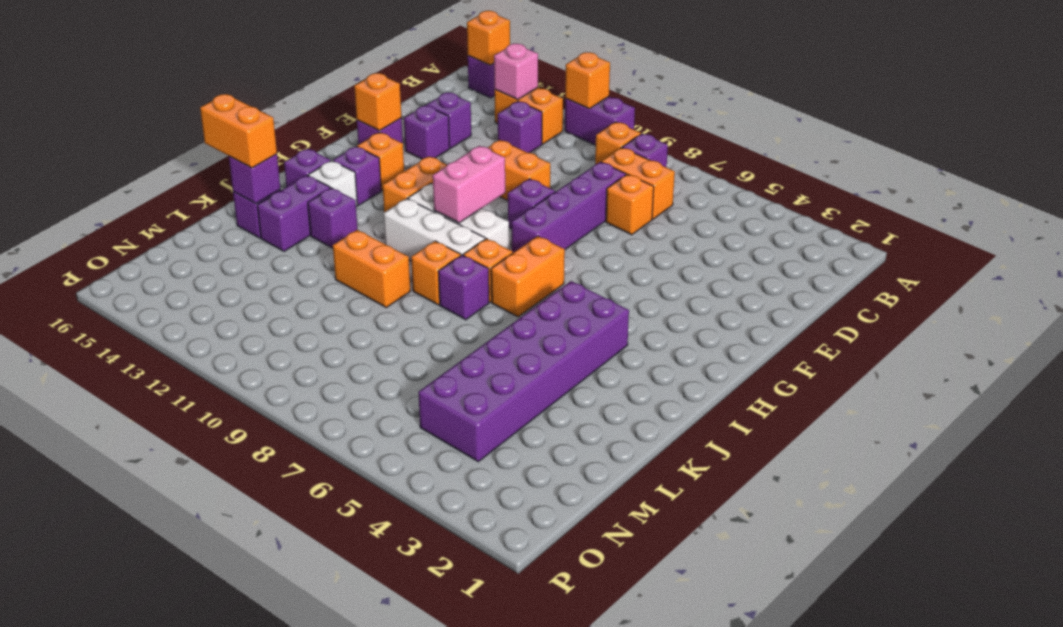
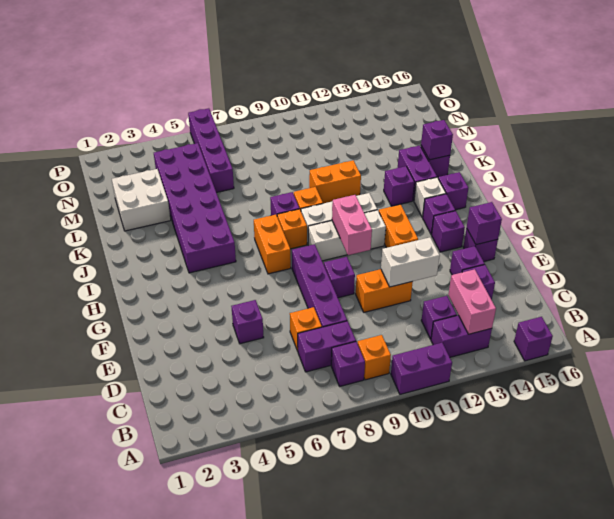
orange 1x1 brick [565,52,610,109] -> none
orange 1x1 brick [467,11,510,65] -> none
orange 1x2 brick [494,88,563,144] -> purple 1x2 brick [431,315,492,357]
pink 1x1 brick [494,44,538,100] -> pink 1x2 brick [448,269,496,334]
orange 1x2 brick [601,148,675,219] -> purple 1x2 brick [298,321,356,372]
none -> purple 1x1 brick [231,300,264,344]
none -> white 1x2 brick [381,237,440,287]
orange 1x1 brick [354,73,401,130] -> purple 1x1 brick [467,202,502,245]
orange 1x1 brick [357,132,404,191] -> purple 1x1 brick [432,211,465,252]
orange 1x2 brick [200,94,277,168] -> none
none -> white 2x2 brick [112,169,171,231]
none -> purple 1x4 brick [188,108,234,193]

